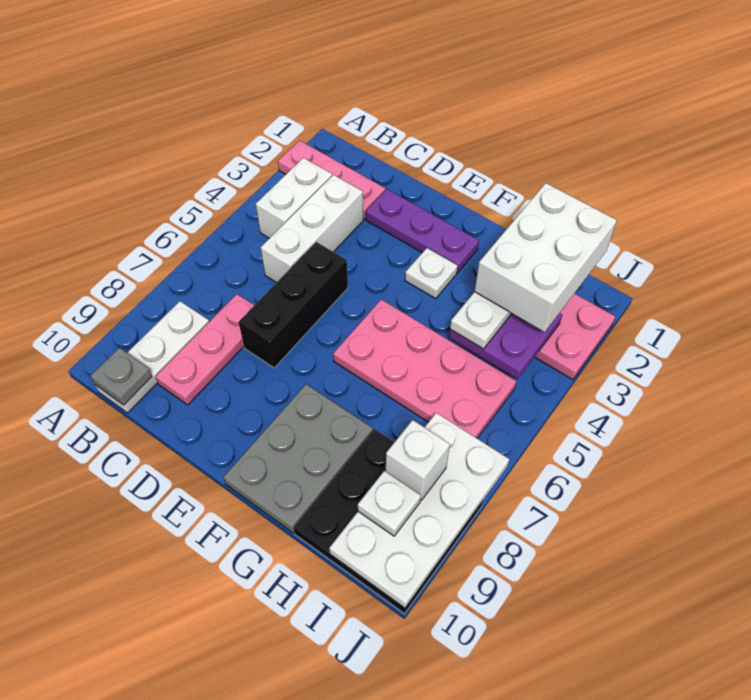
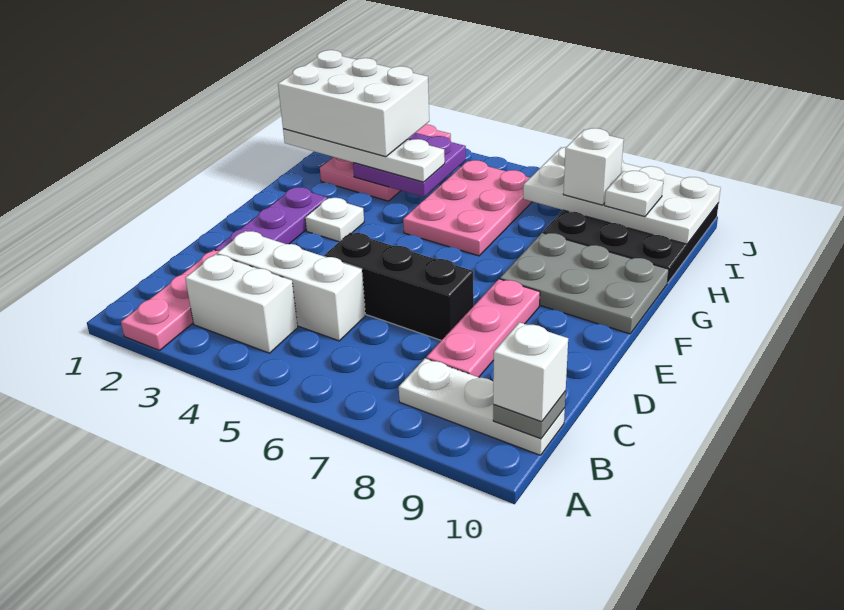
none -> white 1x1 brick [493,322,568,422]
pink 1x3 plate [155,294,254,405] -> pink 1x3 plate turned to [426,279,540,377]
pink 2x4 plate [333,300,516,438] -> pink 2x3 plate [403,160,532,256]

